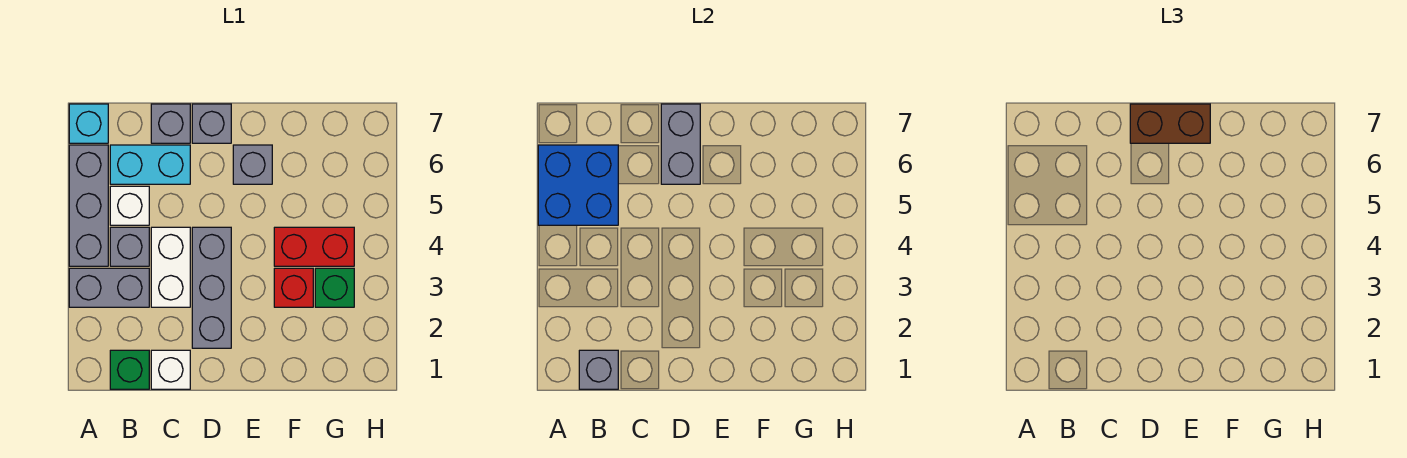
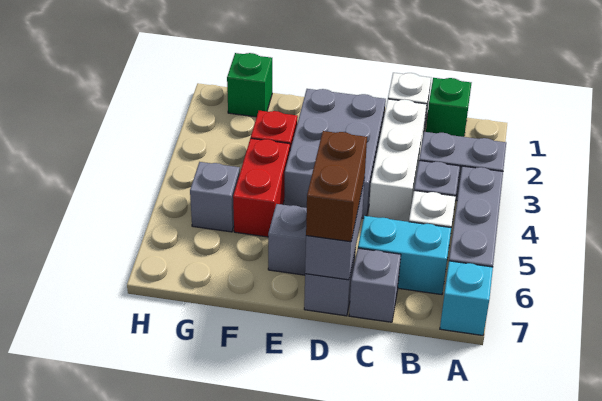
blue 2x2 brick [538,145,618,225] -> none
grey 1x1 brick [579,350,618,389] -> grey 1x1 brick moved to [190,162,240,232]
white 1x2 brick [151,227,190,307] -> white 1x3 brick [369,99,427,222]
grey 1x3 brick [192,227,231,348] -> grey 2x3 brick [284,89,386,218]
brown 1x2 brick [1130,104,1210,143] -> brown 1x2 brick turned to [306,131,367,242]
red 1x2 brick [274,227,354,266] -> red 1x2 brick turned to [233,138,290,237]
green 1x1 brick [315,268,354,307] -> green 1x1 brick moved to [227,53,272,117]

